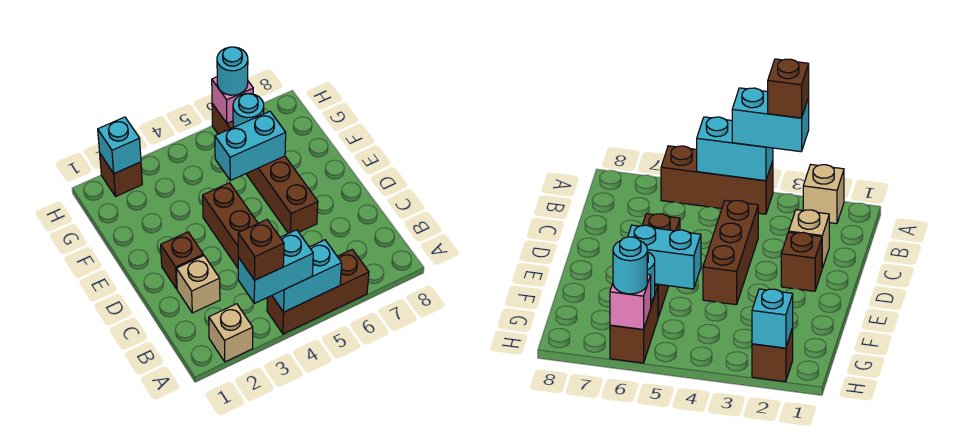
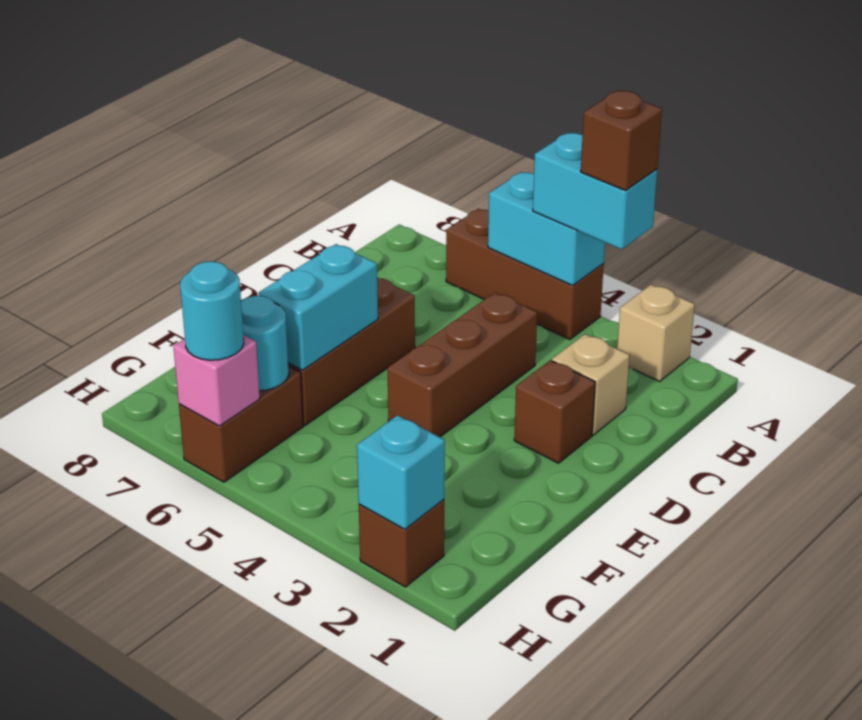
cyan 1x2 brick [215,111,286,180] -> cyan 1x2 brick turned to [259,244,378,370]

